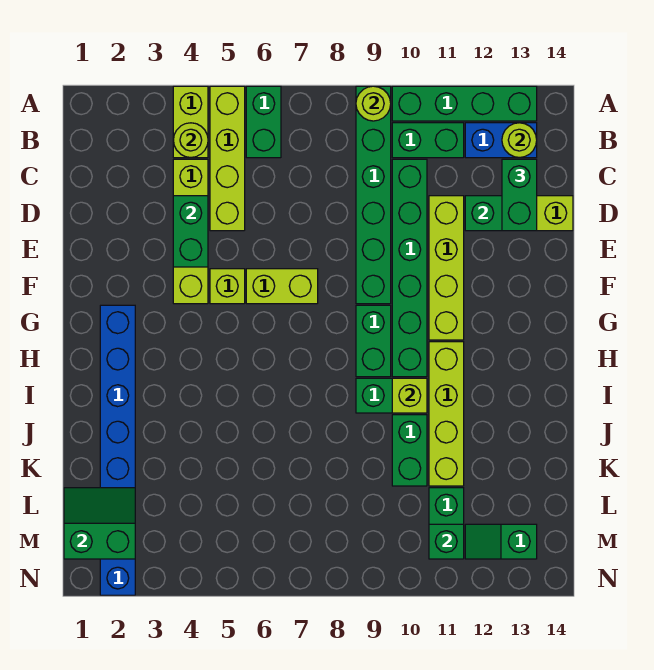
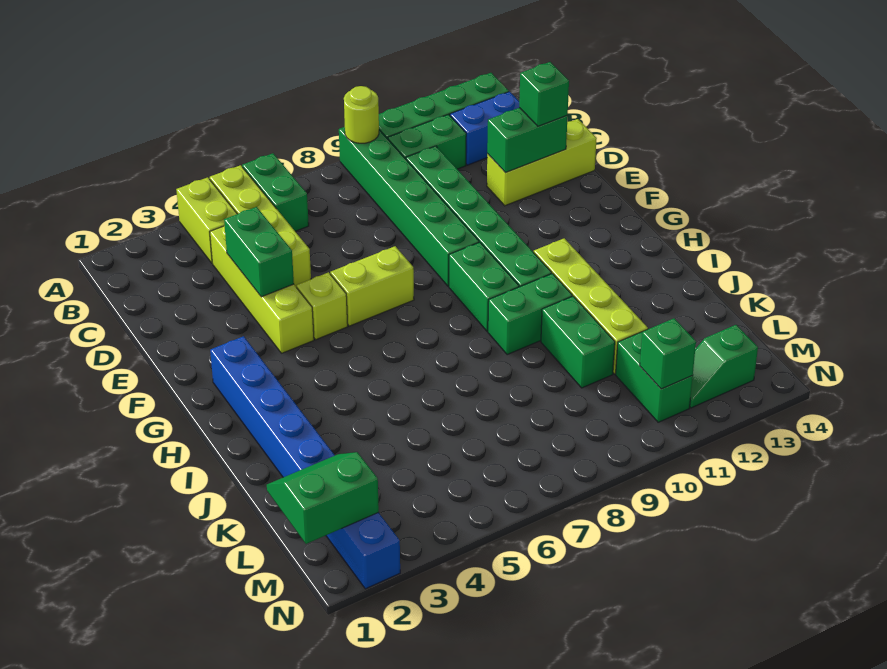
lime 1x1 round brick [173,123,208,158] -> none
lime 1x1 round brick [502,123,537,158] -> none
green 1x2 brick [502,159,537,231] -> green 1x1 brick [519,62,569,126]
lime 1x4 brick [429,196,464,340] -> none
lime 1x1 brick [392,378,427,413] -> none

